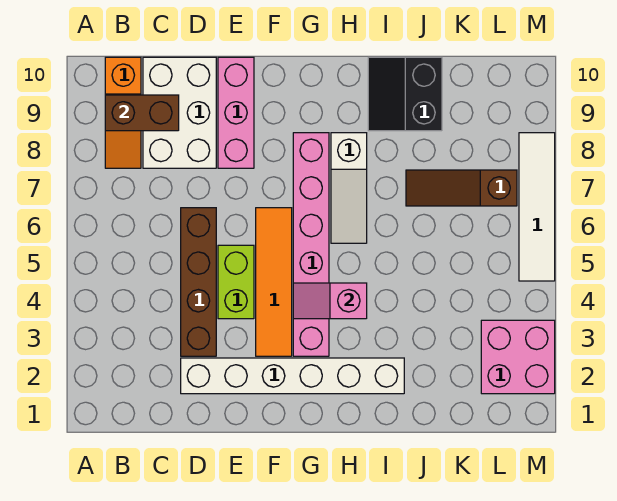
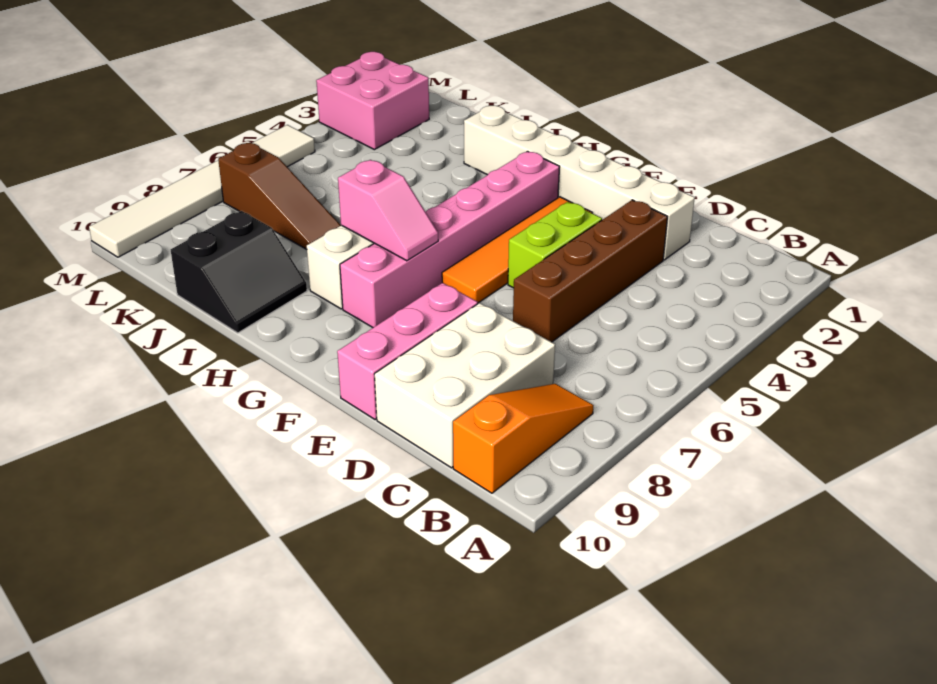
brown 1x2 brick [105,95,179,131] -> none
pink 1x2 slope [293,283,367,319] -> pink 1x2 slope moved to [338,160,438,261]
white 1x4 tile [519,133,555,281] -> white 1x6 tile [89,125,315,257]

